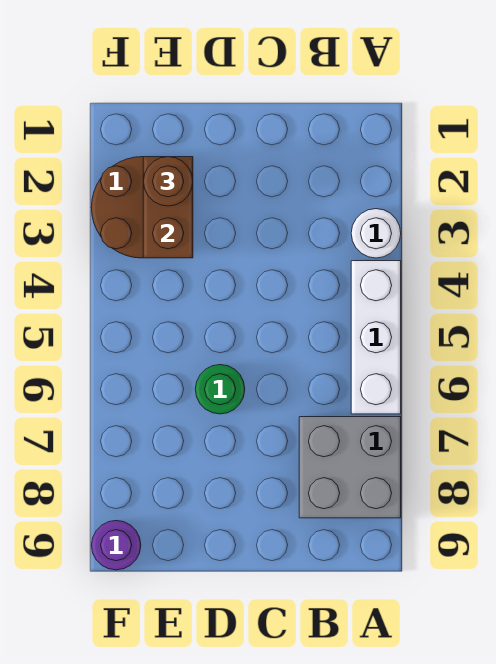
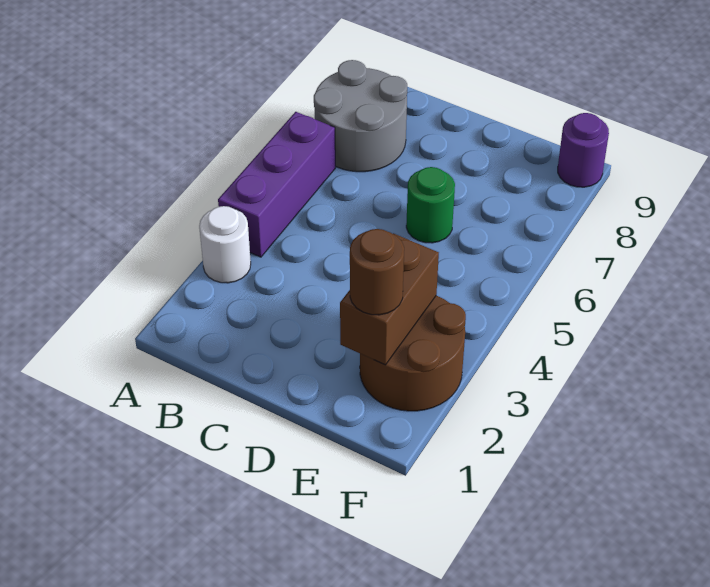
white 1x3 brick [351,261,401,414] -> purple 1x3 brick [218,112,335,257]
grey 2x2 brick [299,417,401,518] -> grey 2x2 round brick [314,60,407,172]

